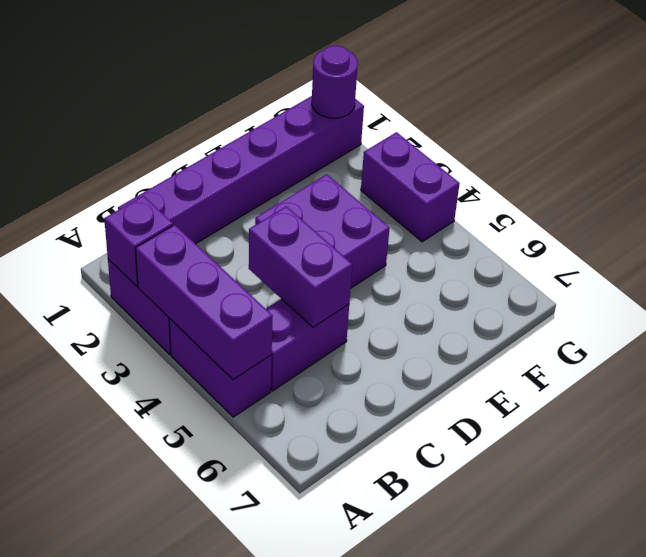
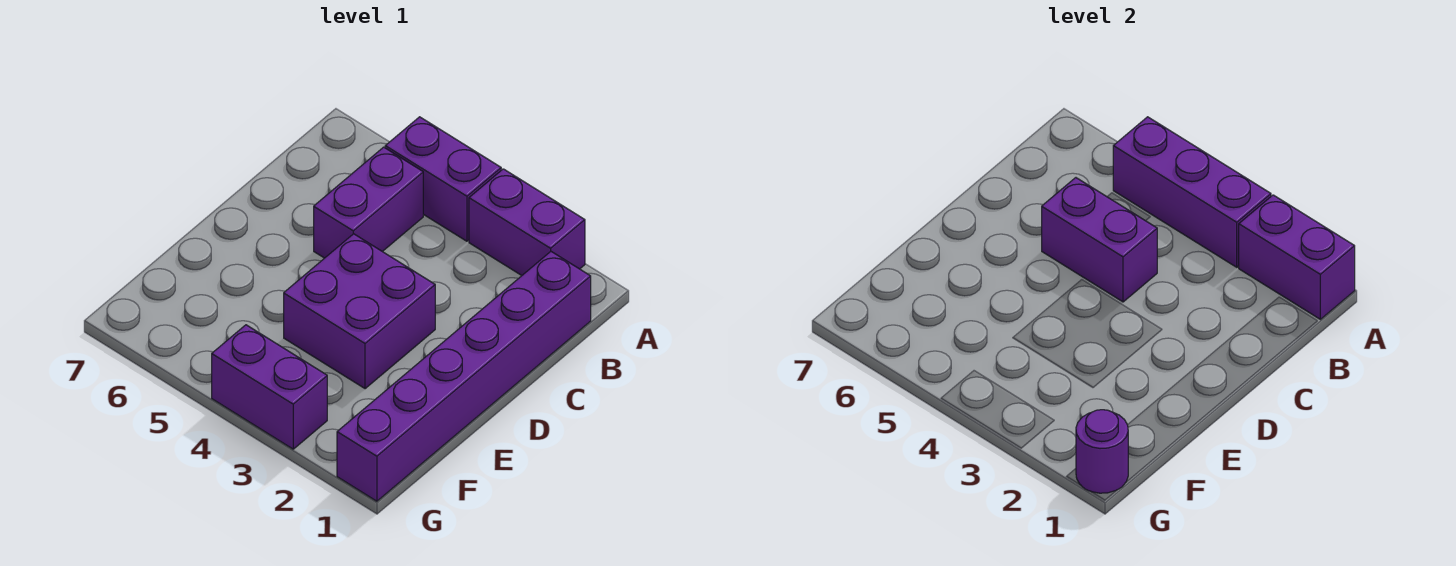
purple 1x1 brick [104,196,173,286] -> purple 1x2 brick [1238,195,1355,319]

